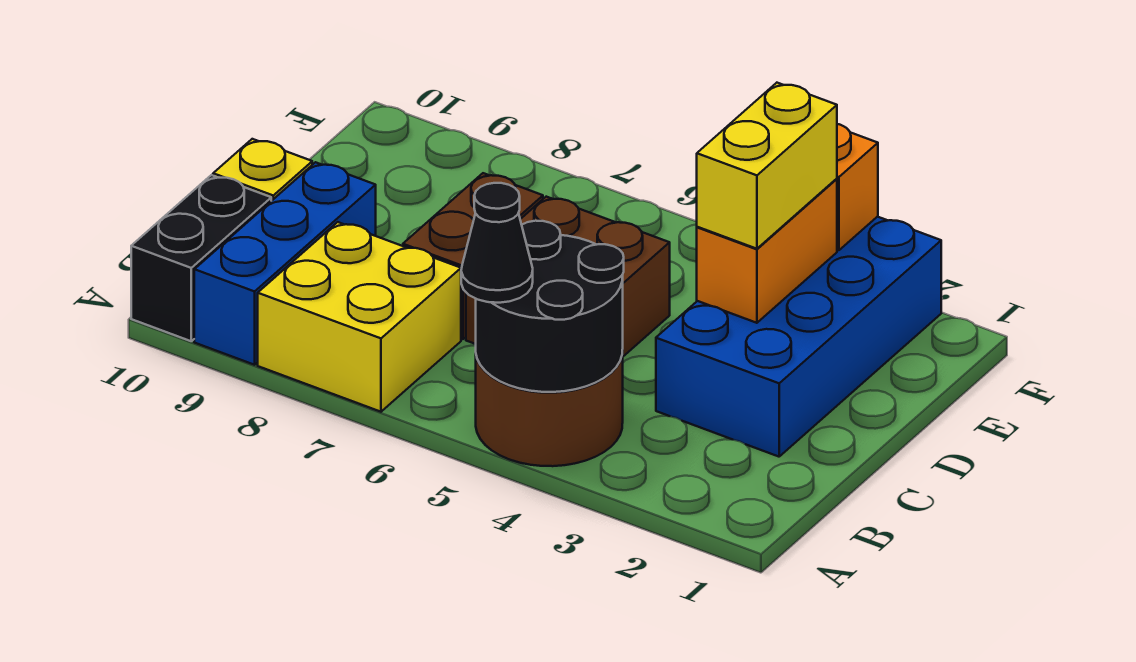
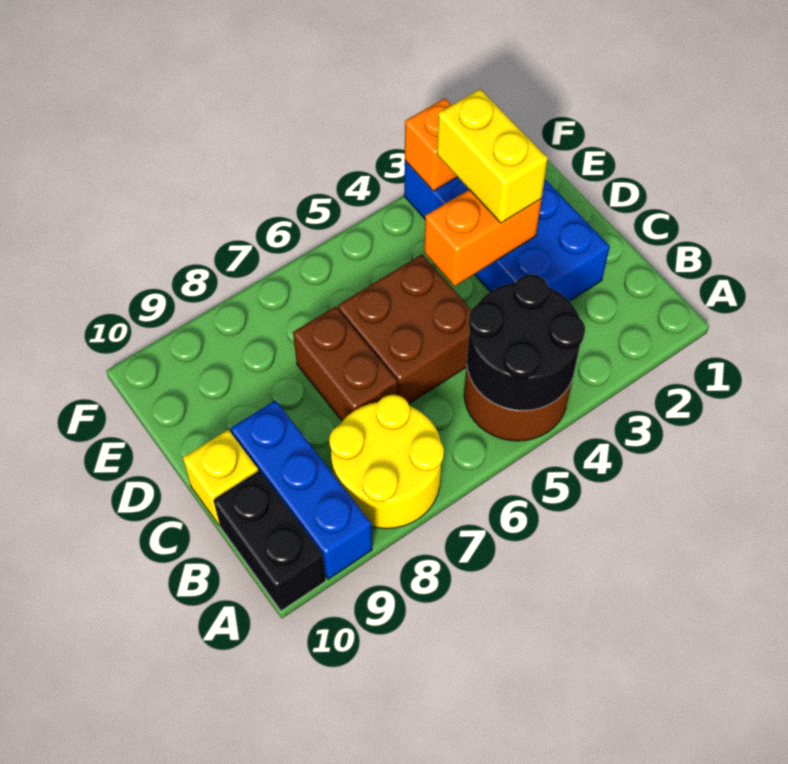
black 1x1 cone [461,183,533,303] -> none
yellow 2x2 brick [258,222,461,412] -> yellow 2x2 round brick [329,395,444,529]
orange 1x2 brick [697,179,837,323] -> orange 1x2 brick turned to [424,190,541,286]

